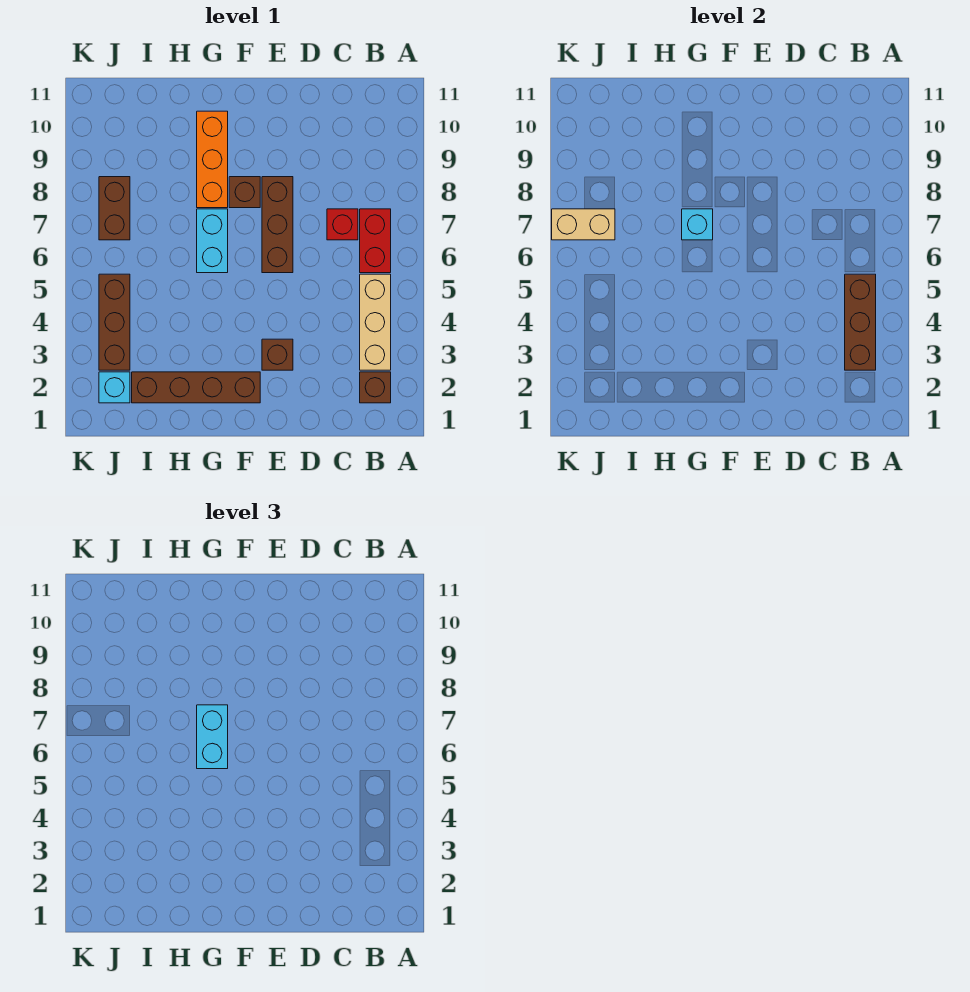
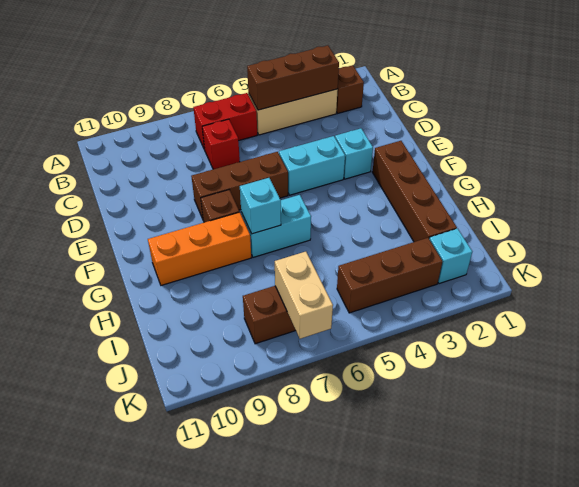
brown 1x1 brick [262,339,293,370] -> cyan 1x1 brick [335,128,373,179]
cyan 1x2 brick [197,705,228,769] -> cyan 1x2 brick moved to [279,136,345,195]

